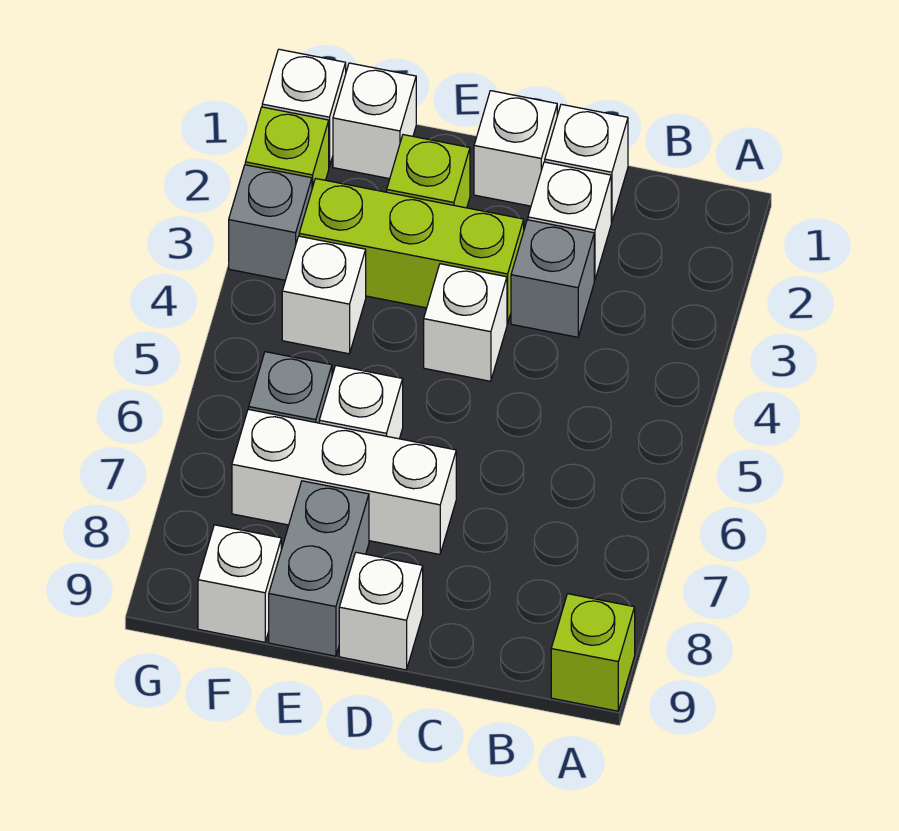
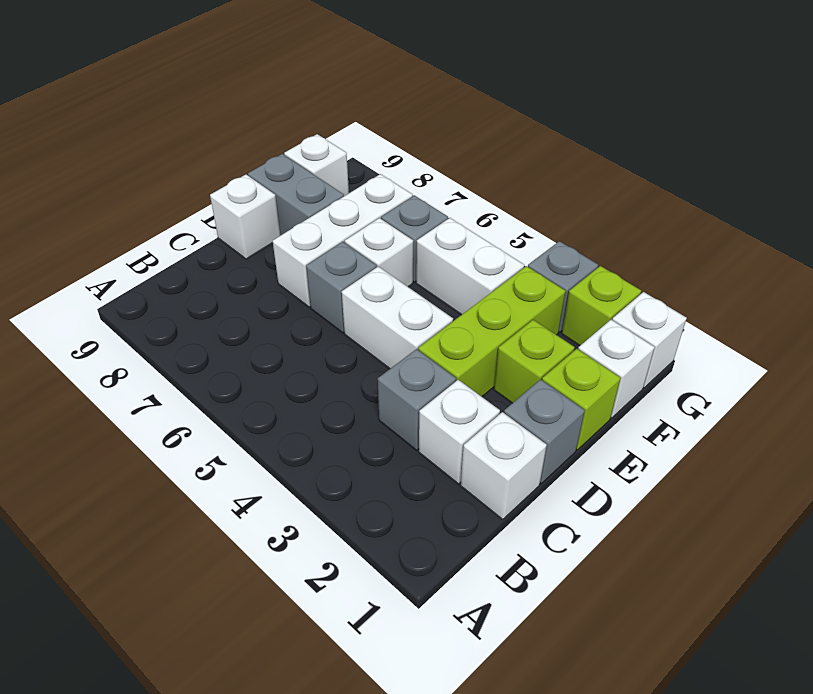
lime 1x1 brick [551,594,635,711] -> lime 1x1 brick moved to [542,349,621,450]
white 1x1 brick [474,91,557,206] -> grey 1x1 brick [504,379,585,484]
white 1x1 brick [424,264,507,381] -> white 1x2 brick [342,266,453,369]
none -> grey 1x1 brick [306,242,377,333]
white 1x1 brick [282,236,366,354] -> white 1x2 brick [416,218,524,315]

